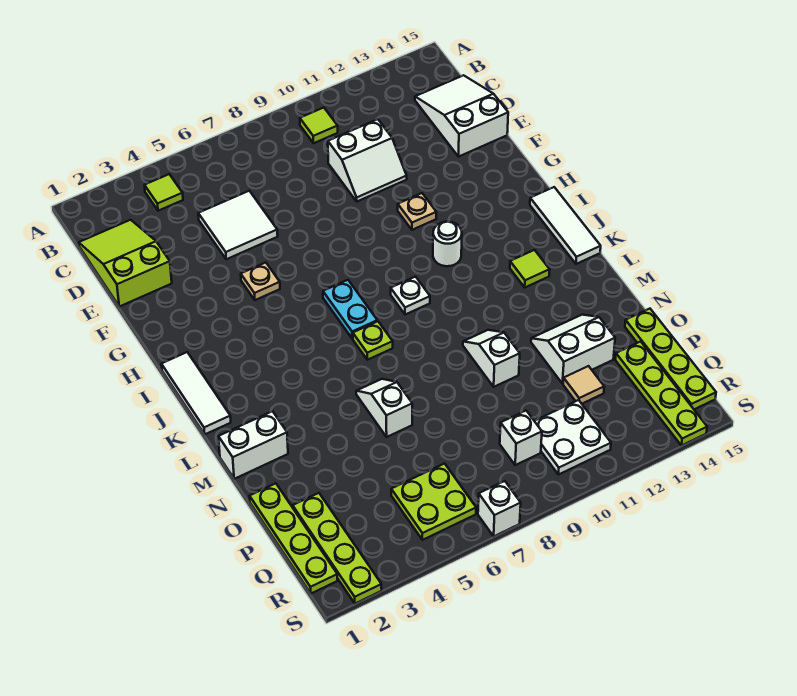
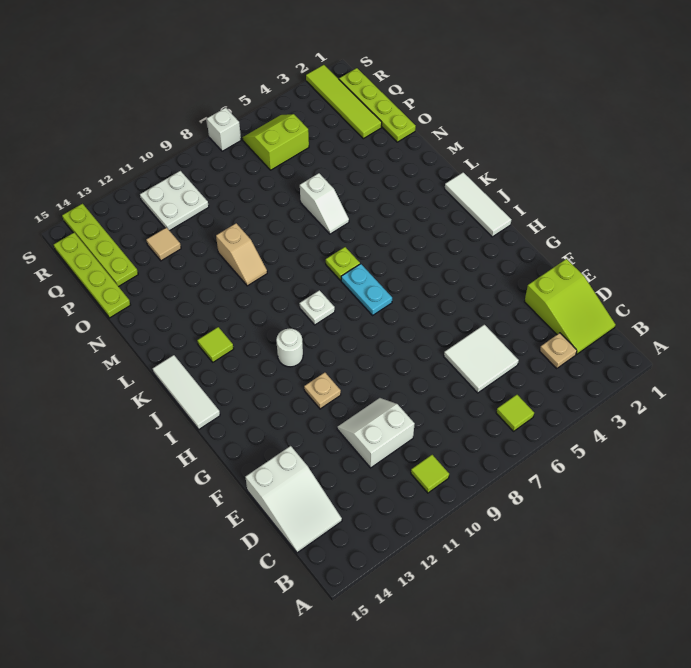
lime 1x1 tile [145,174,183,211] -> lime 1x1 tile moved to [496,395,534,431]
tan 1x1 plate [241,263,280,300] -> tan 1x1 plate moved to [540,333,577,368]
white 1x2 brick [219,411,288,479] -> none
white 1x2 slope [463,330,520,387] -> tan 1x2 slope [216,223,267,286]
white 2x2 slope [531,315,615,384] -> none
lime 1x4 plate [293,493,382,603] -> lime 1x4 tile [306,65,382,139]
lime 2x2 plate [391,464,476,540] -> lime 2x2 slope [243,114,309,170]
white 1x1 brick [500,411,542,465] -> none

